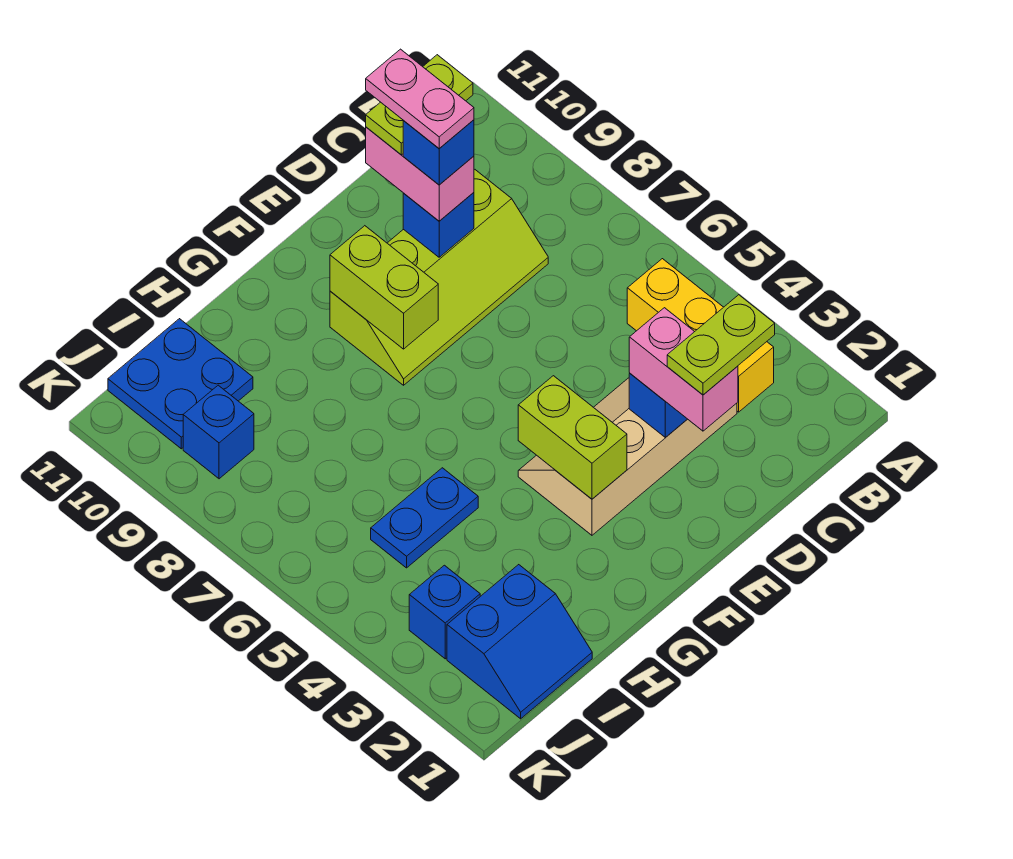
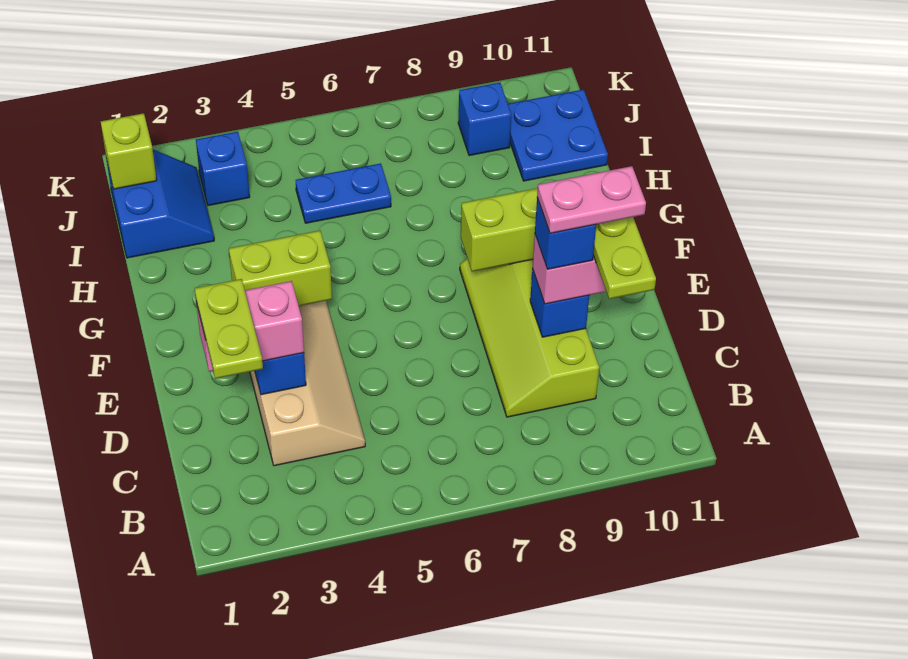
yellow 1x3 brick [627,259,774,412] -> none
blue 1x2 plate [371,468,478,568] -> blue 1x2 plate turned to [296,163,391,223]
blue 2x2 slope [447,565,592,719] -> blue 2x2 slope turned to [106,150,214,258]
none -> lime 1x1 brick [101,113,157,189]

